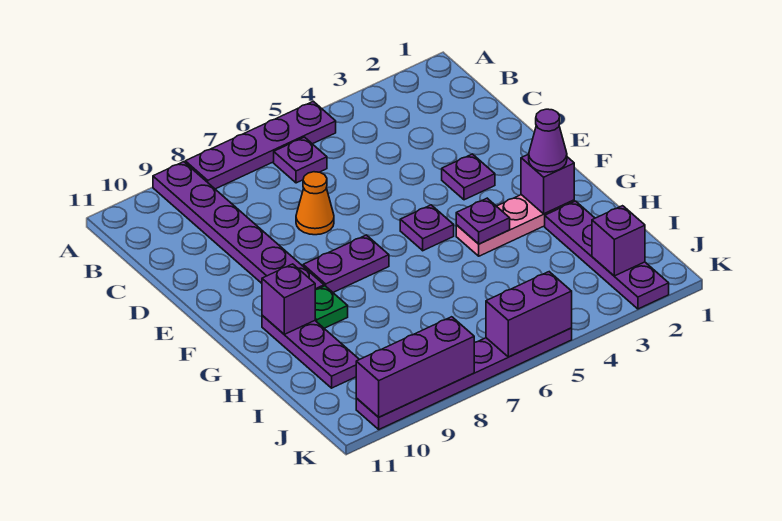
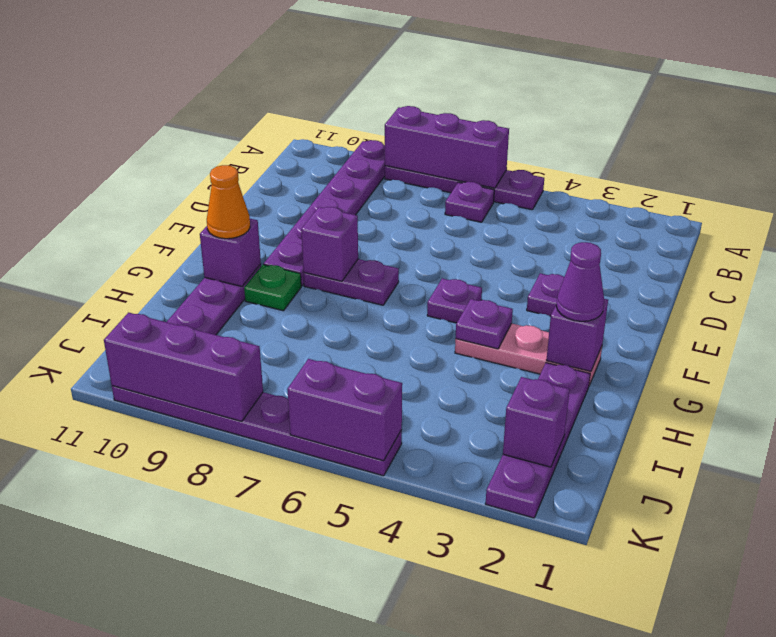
none -> purple 1x3 brick [384,106,509,188]
orange 1x1 cone [296,172,334,235] -> orange 1x1 cone moved to [207,165,250,239]
none -> purple 1x1 brick [301,207,358,281]

